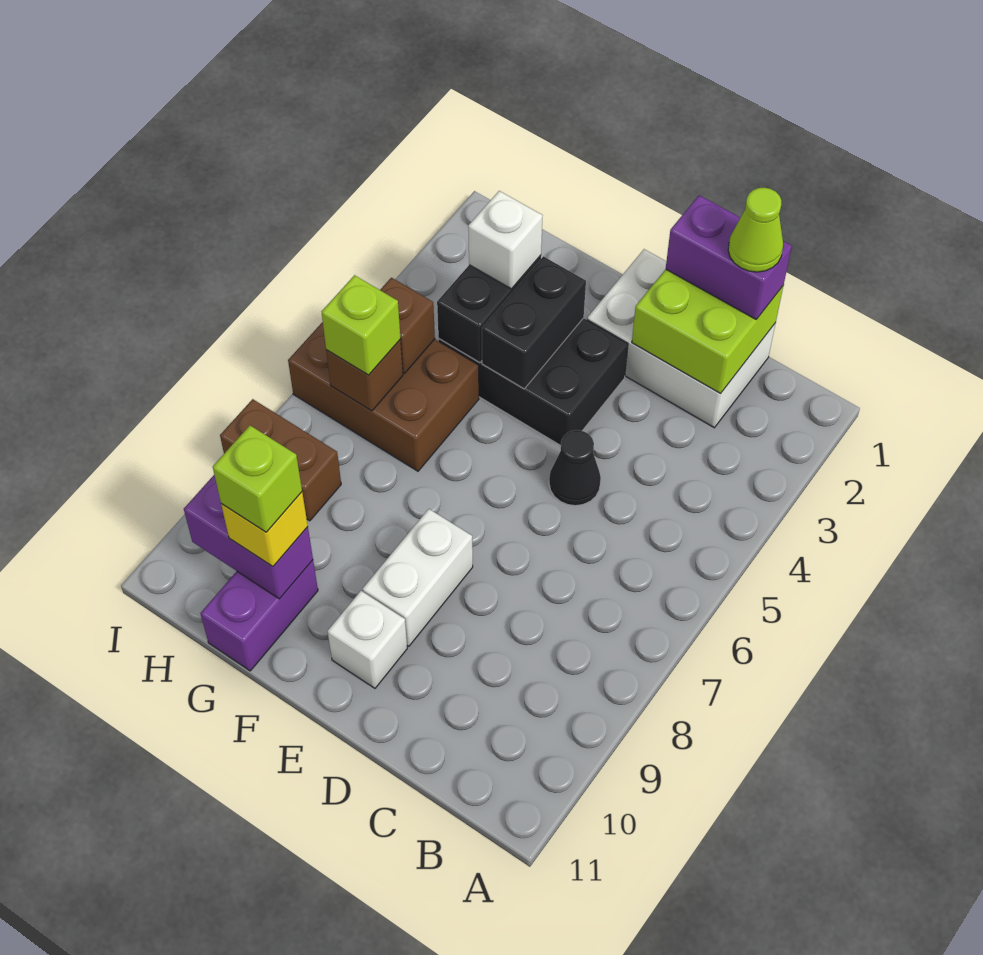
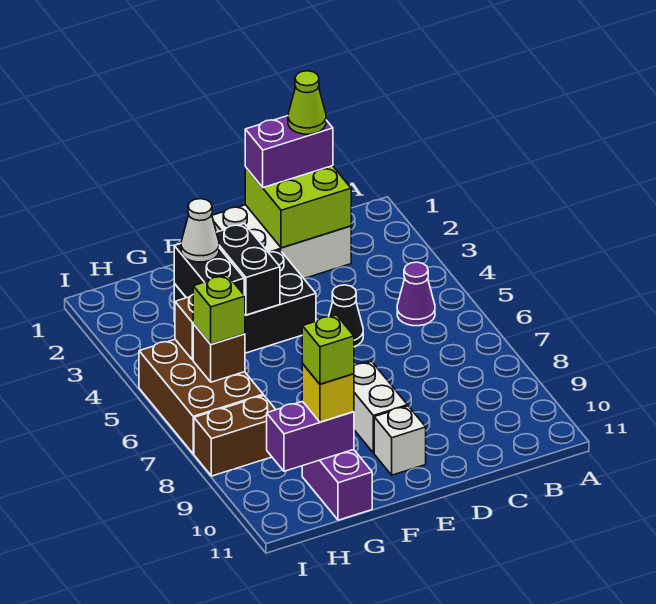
none -> purple 1x1 cone [397,262,435,326]
white 1x1 brick [468,191,543,289] -> white 1x1 cone [181,199,219,262]
brown 2x3 brick [288,322,479,471] -> brown 2x3 brick turned to [139,340,263,454]

